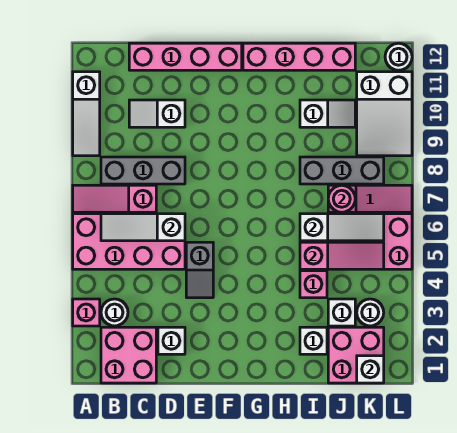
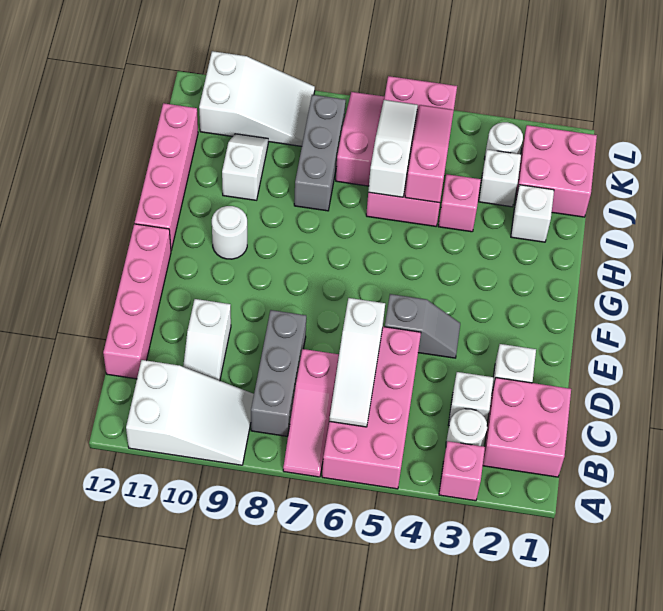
white 1x3 slope [73,72,100,156] -> white 2x3 slope [126,360,254,465]
pink 1x1 round brick [328,185,355,212] -> none
white 1x1 brick [357,356,384,383] -> white 1x1 brick moved to [448,372,494,425]
white 1x1 round brick [385,43,412,70] -> white 1x1 round brick moved to [212,206,247,259]

